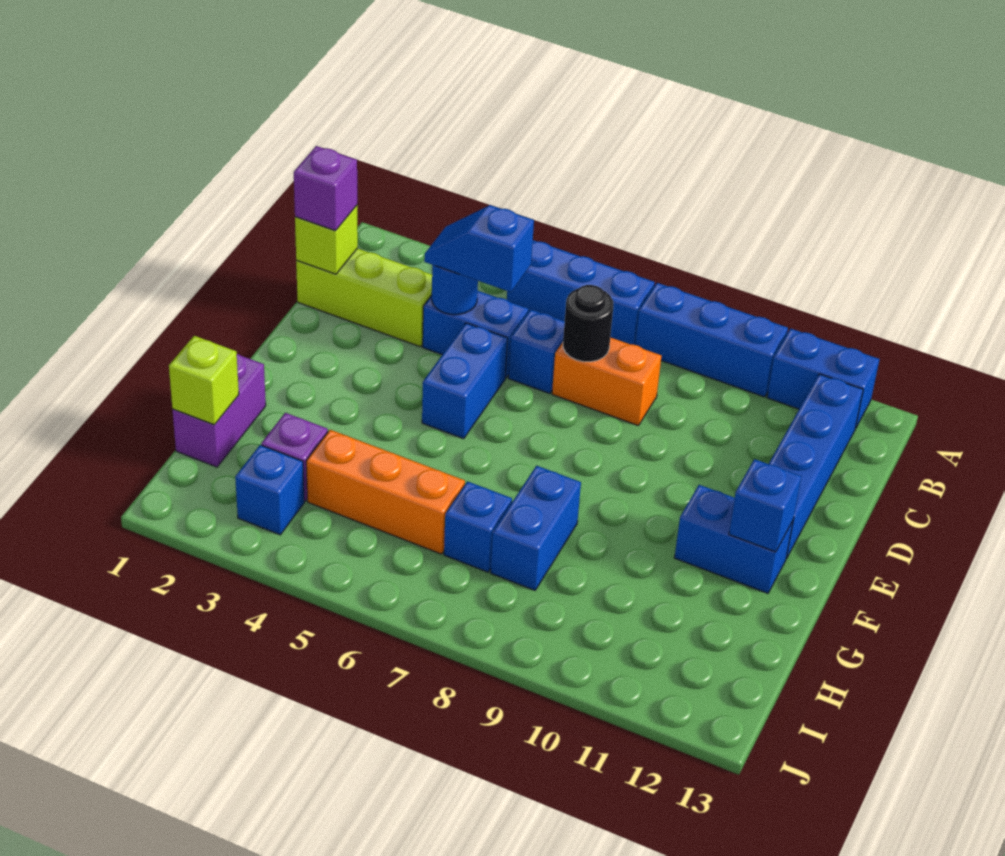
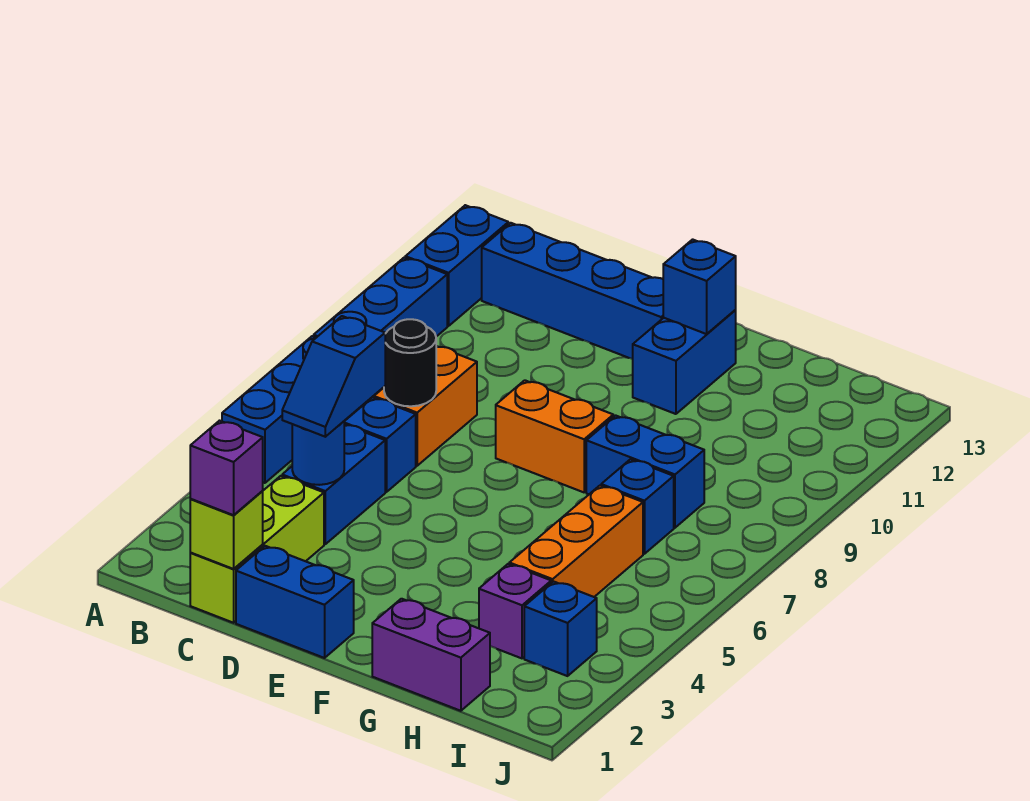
blue 1x2 brick [422,323,508,439] -> blue 1x2 brick moved to [236,546,354,658]
none -> orange 1x2 brick [496,380,613,492]
lime 1x1 brick [169,336,239,425] -> none

